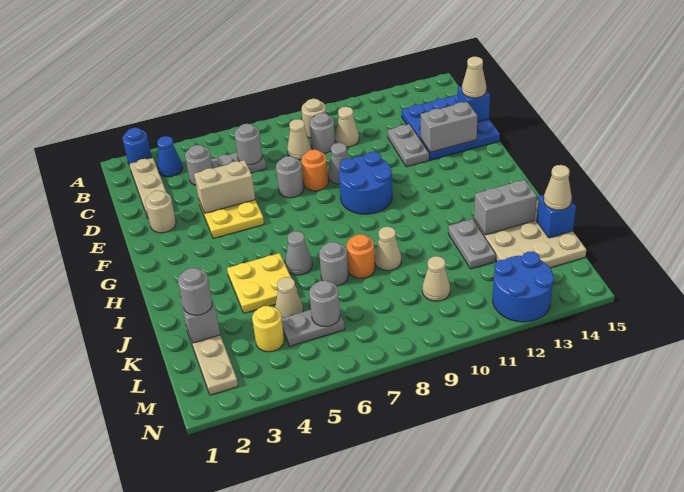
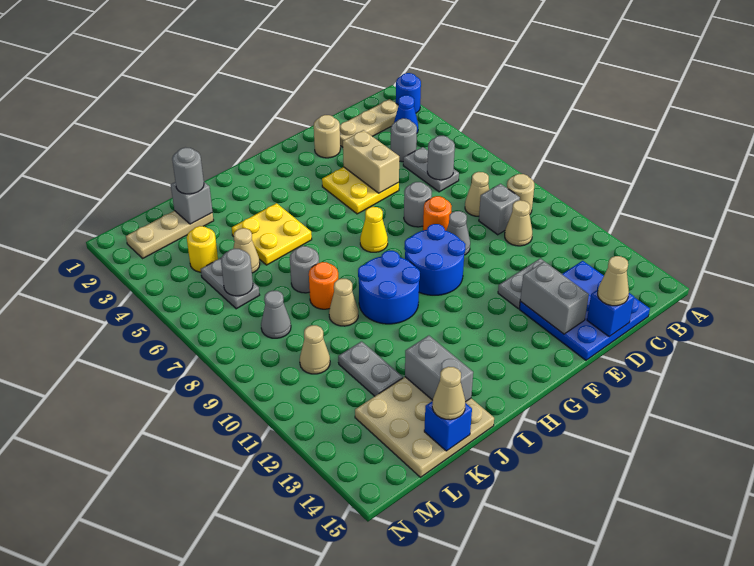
grey 1x1 round brick [310,113,335,153] -> grey 1x1 brick [479,184,520,235]
none -> yellow 1x1 cone [360,207,388,252]
grey 1x1 cone [285,231,312,275] -> grey 1x1 cone moved to [261,291,291,338]
grey 1x2 plate [448,219,496,269] -> grey 1x2 plate turned to [338,341,403,396]
blue 2x2 round brick [493,252,554,322] -> blue 2x2 round brick moved to [358,251,420,324]

